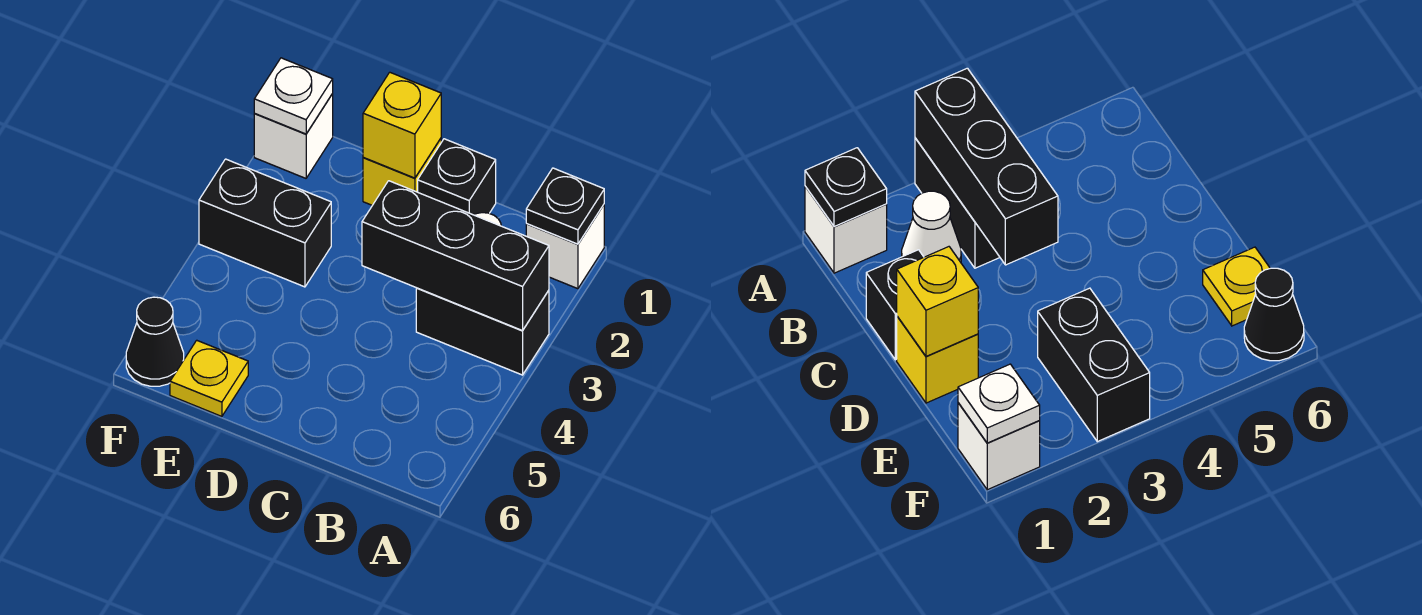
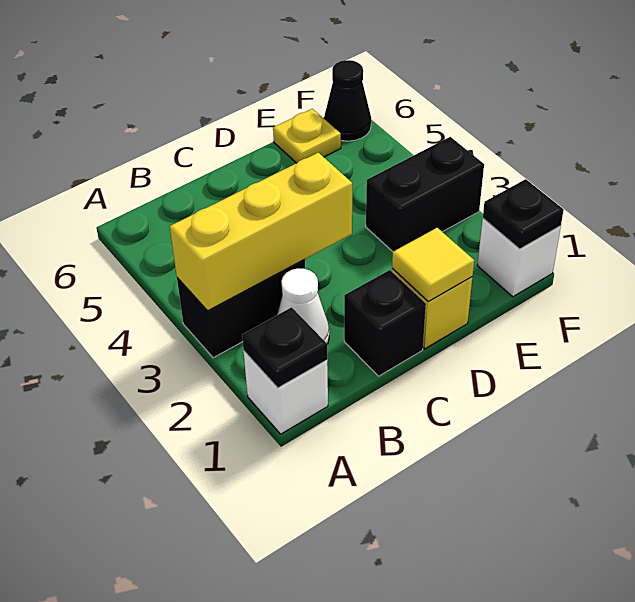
black 1x3 brick [362,181,549,331] -> yellow 1x3 brick [170,153,352,310]
yellow 1x1 brick [363,72,441,178] -> yellow 1x1 tile [392,228,474,301]
white 1x1 plate [254,58,333,134] -> black 1x1 plate [483,179,564,249]

